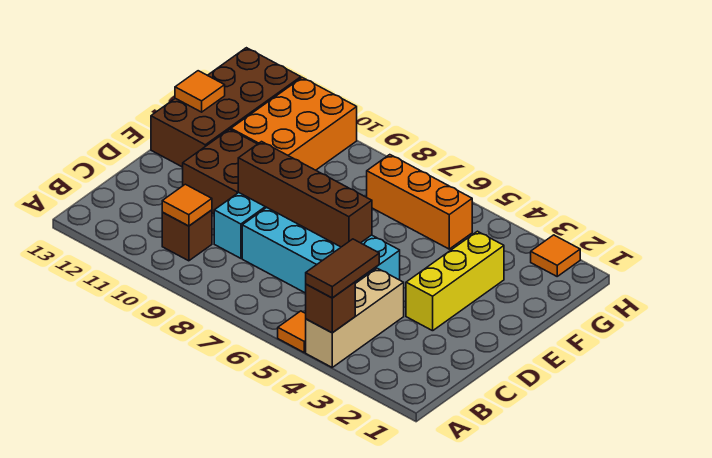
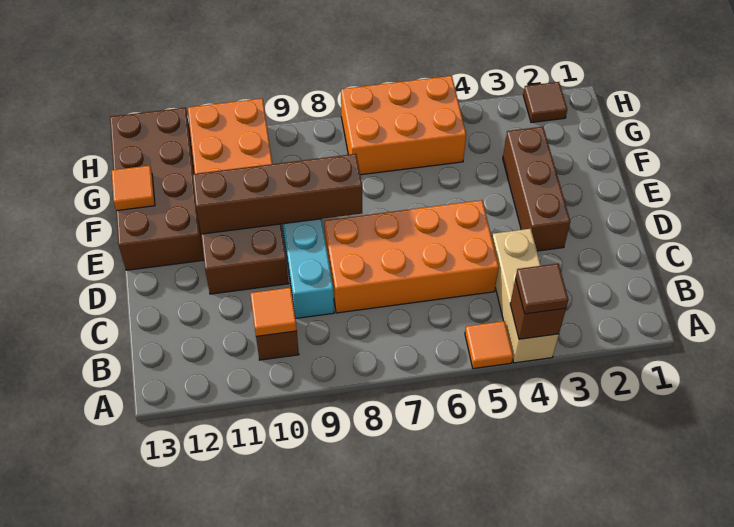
brown 1x2 tile [306,239,379,298] -> brown 1x1 tile [515,264,568,314]
cyan 2x4 brick [242,207,400,293] -> orange 2x4 brick [324,200,499,313]
yellow 1x3 brick [406,231,504,331] -> brown 1x3 brick [503,127,570,251]
brown 1x4 brick [238,142,372,247] -> brown 1x4 brick moved to [193,154,362,234]
orange 1x3 brick [367,155,472,249] -> orange 2x3 brick [341,76,466,175]
orange 1x1 tile [531,235,580,276] -> brown 1x1 tile [523,82,567,123]

